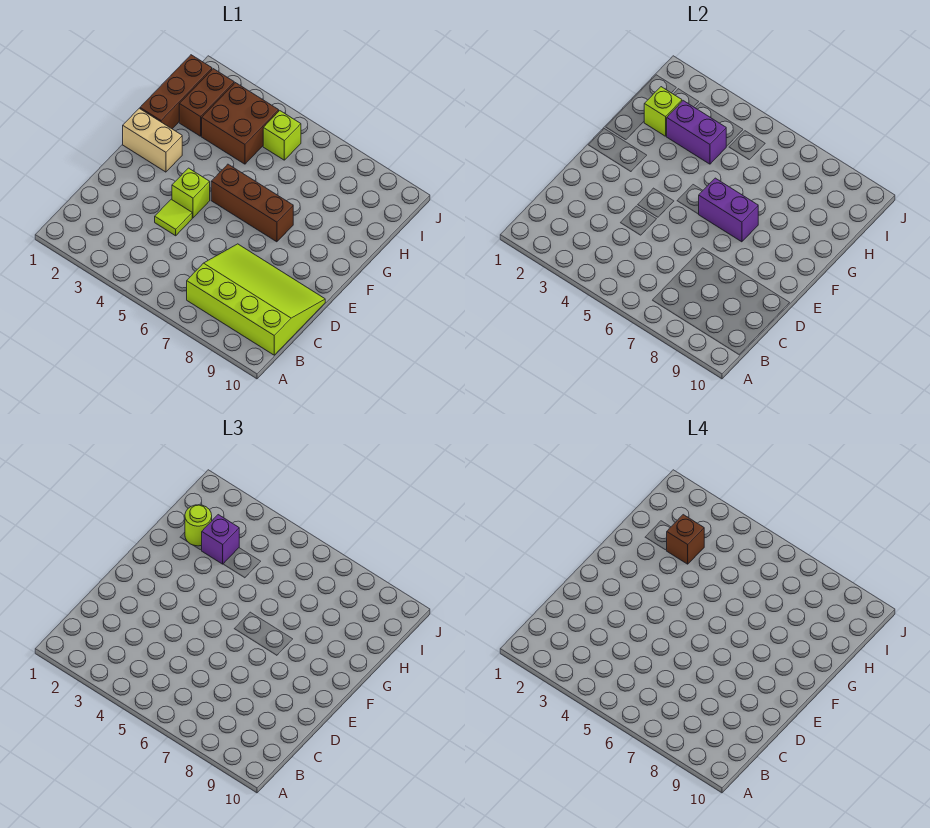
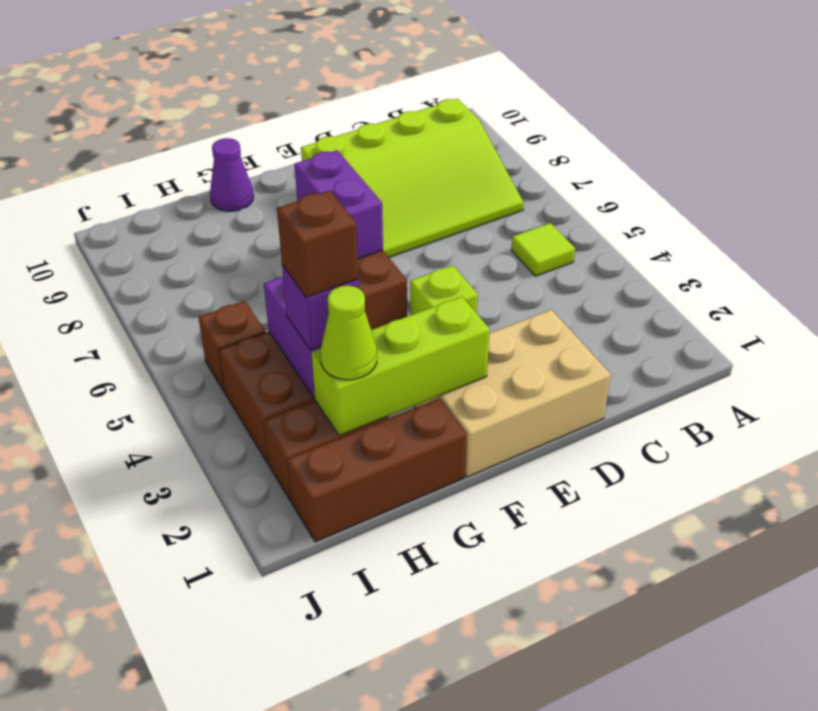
lime 3x4 slope [187,244,325,355] -> lime 3x4 slope turned to [301,99,524,257]
lime 1x1 tile [155,199,192,236] -> lime 1x1 tile moved to [511,223,575,276]
tan 1x2 brick [123,108,182,172] -> tan 2x3 brick [415,310,611,477]
none -> purple 1x1 cone [210,138,254,211]
lime 1x1 brick [644,87,682,136] -> lime 1x3 brick [312,296,490,436]
lime 1x1 round brick [185,505,212,546] -> lime 1x1 cone [321,286,377,380]
lime 1x1 brick [263,111,301,160] -> brown 1x1 brick [198,301,265,392]

